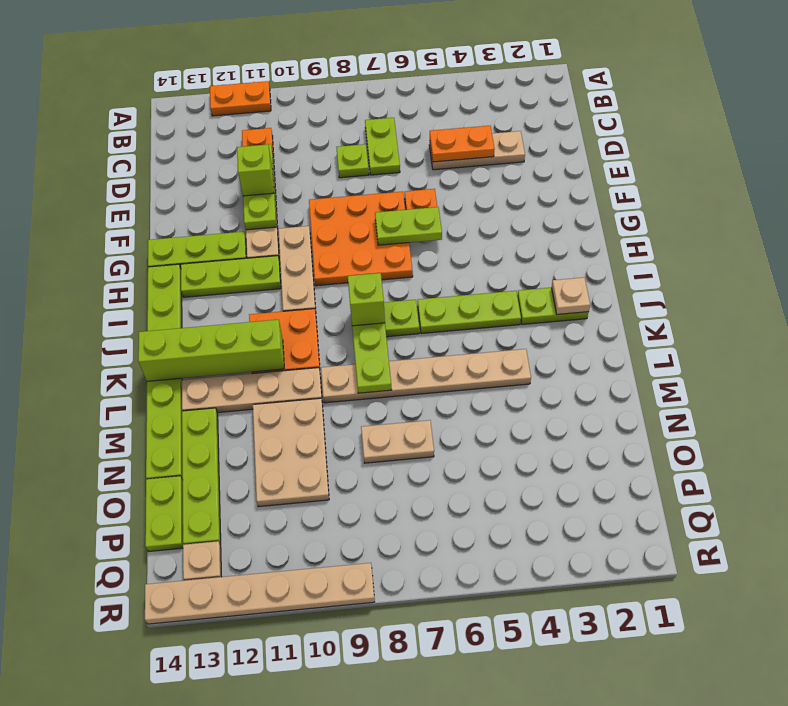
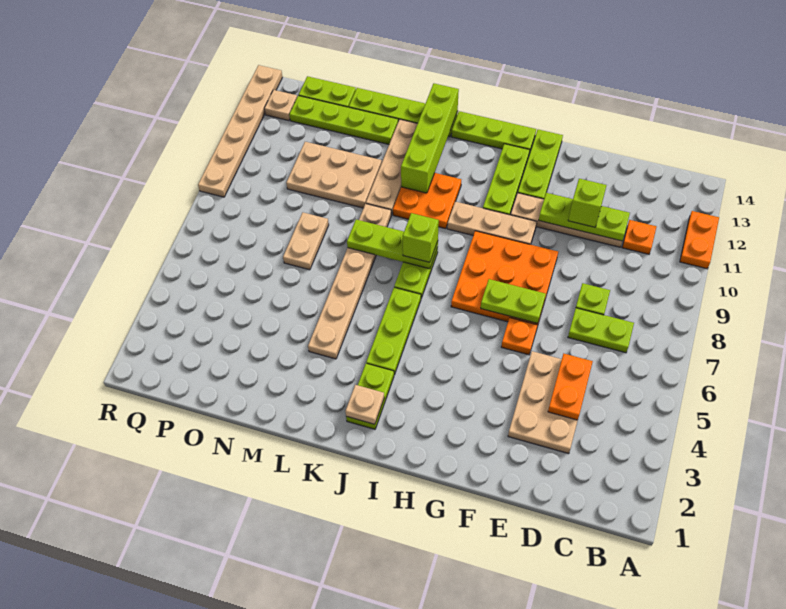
tan 1x3 plate [429,131,525,170] -> tan 2x3 plate [508,351,578,454]
lime 1x2 plate [375,207,442,245] -> lime 1x2 plate turned to [481,279,546,323]

